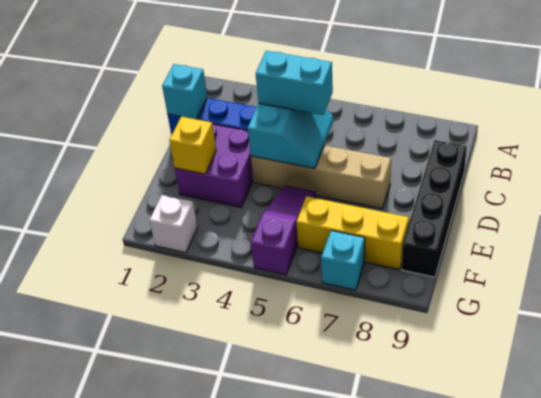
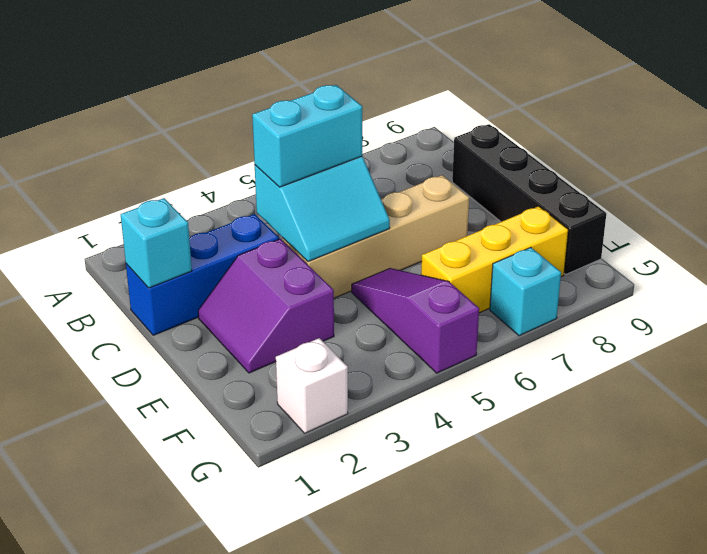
cyan 2x2 slope [248,103,333,169] -> cyan 2x2 slope turned to [255,156,390,262]
purple 2x2 brick [175,124,253,207] -> purple 2x2 slope [198,239,334,373]
yellow 1x1 brick [169,117,216,174] -> none

